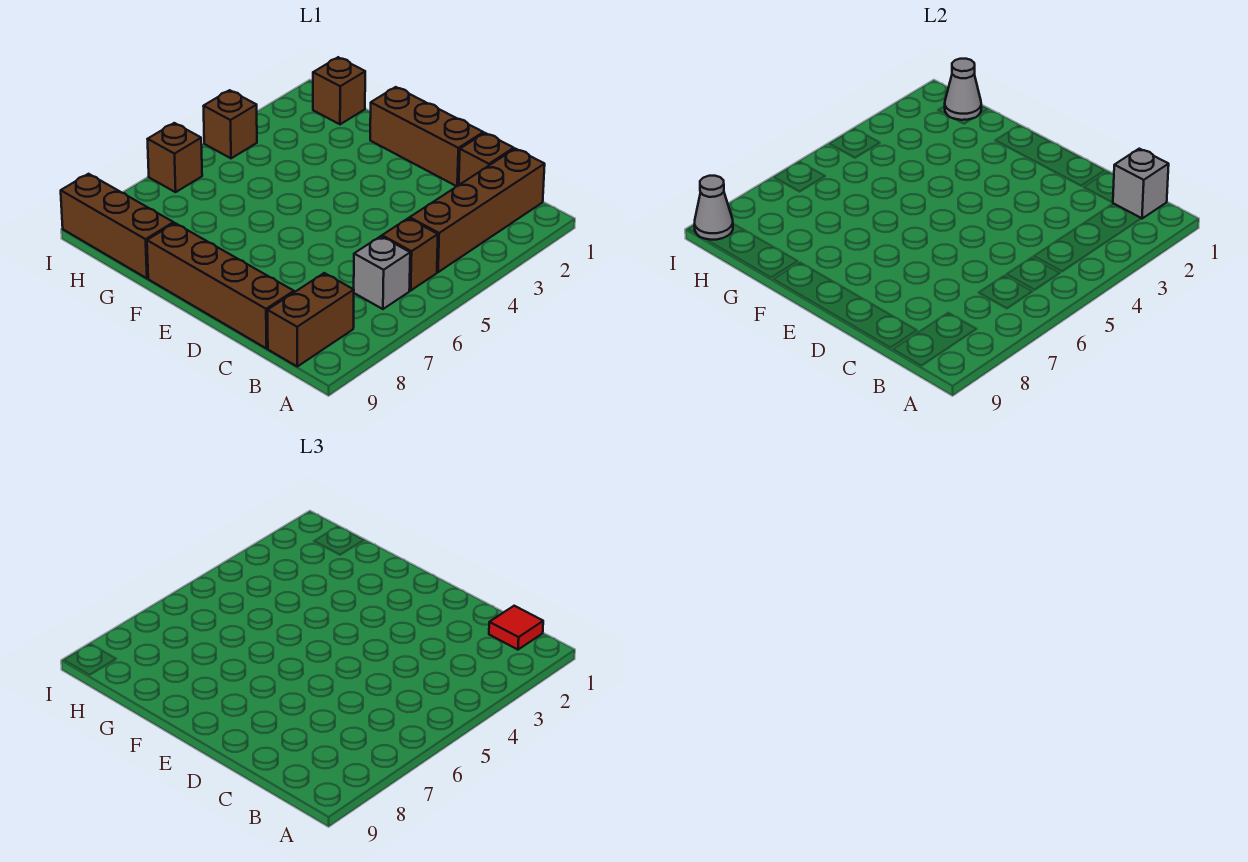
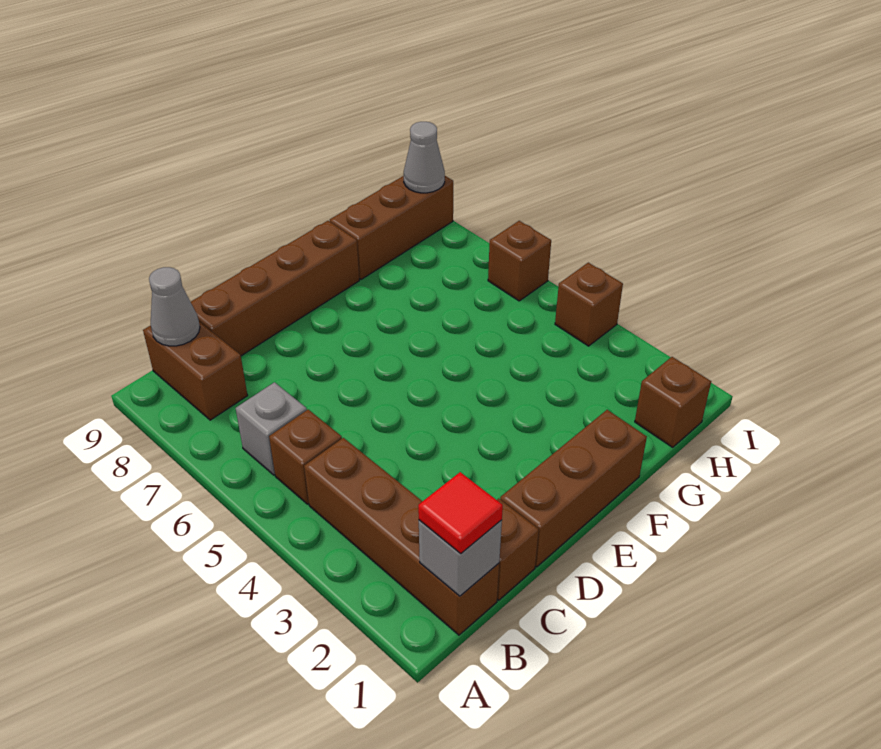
grey 1x1 cone [945,59,981,120] -> grey 1x1 cone moved to [149,267,200,346]

